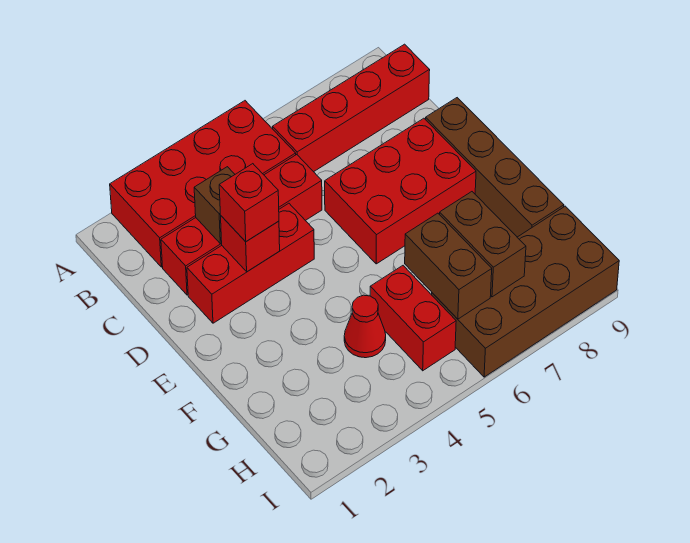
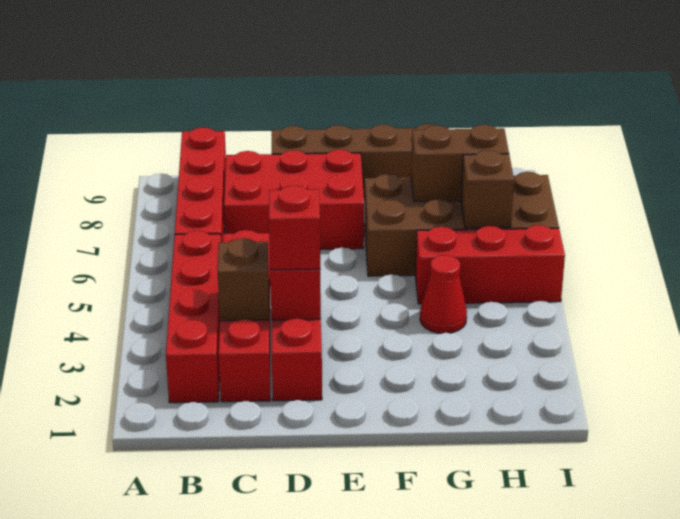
red 2x4 brick [110,101,296,267] -> red 1x4 brick [166,231,221,403]
red 2x3 brick [325,118,476,264] -> red 2x3 brick turned to [224,149,364,249]
red 1x2 brick [370,266,456,371] -> red 1x3 brick [415,225,565,304]
brown 1x2 brick [405,213,492,319] -> brown 1x1 brick [461,150,514,228]
brown 2x4 brick [432,206,619,377] -> brown 2x4 brick turned to [364,172,559,276]

